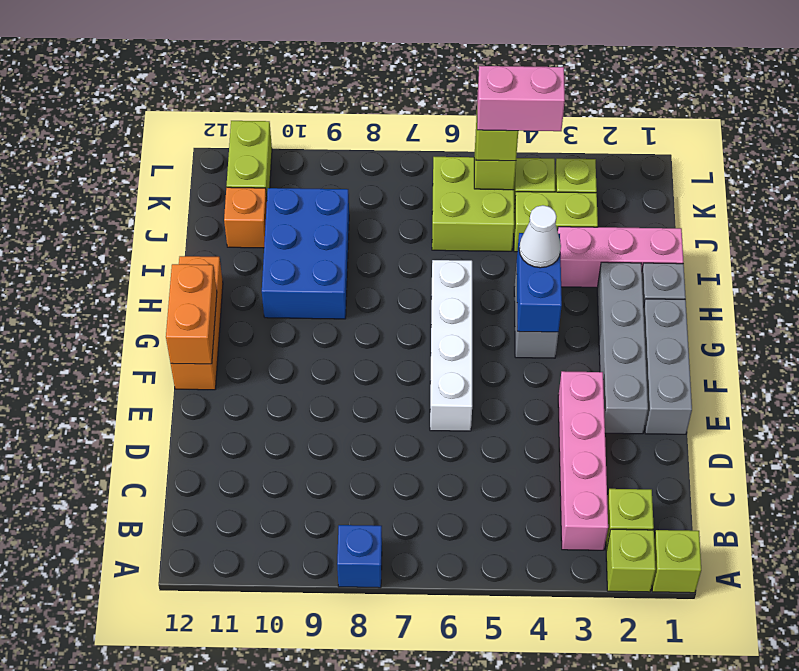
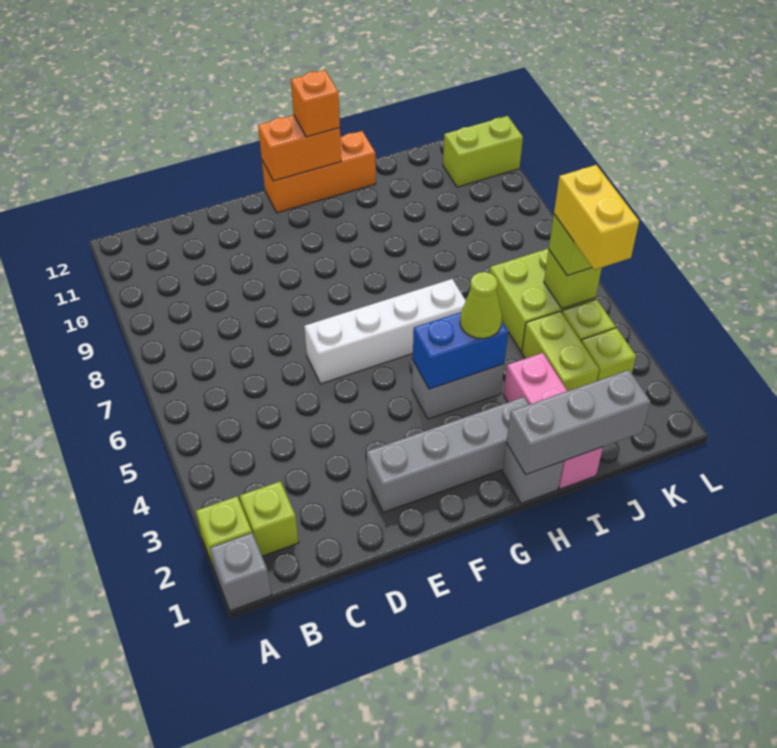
lime 1x1 brick [652,530,701,593] -> grey 1x1 brick [210,533,271,611]
blue 1x1 brick [337,525,382,588] -> none
pink 1x4 brick [558,371,608,550] -> none
grey 1x3 brick [643,299,692,434] -> grey 1x3 brick moved to [506,370,651,475]
white 1x1 cone [519,205,561,268] -> lime 1x1 cone [460,272,502,339]
blue 2x3 brick [262,188,349,319] -> none
orange 1x1 brick [224,187,267,248] -> orange 1x1 brick moved to [291,70,340,137]
pink 1x2 brick [477,66,565,131] -> yellow 1x2 brick [554,165,639,270]

